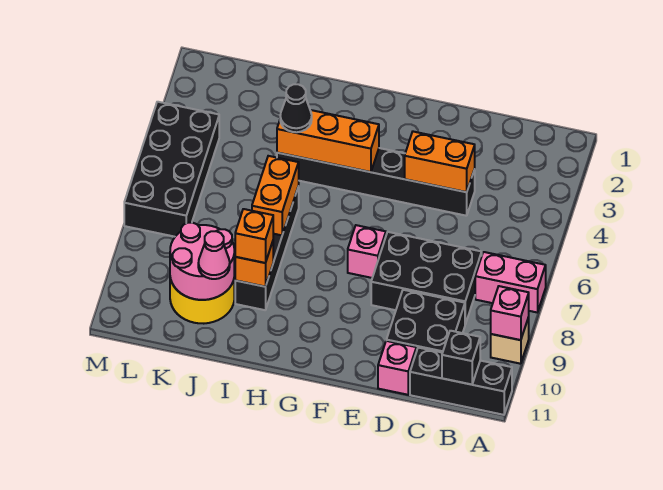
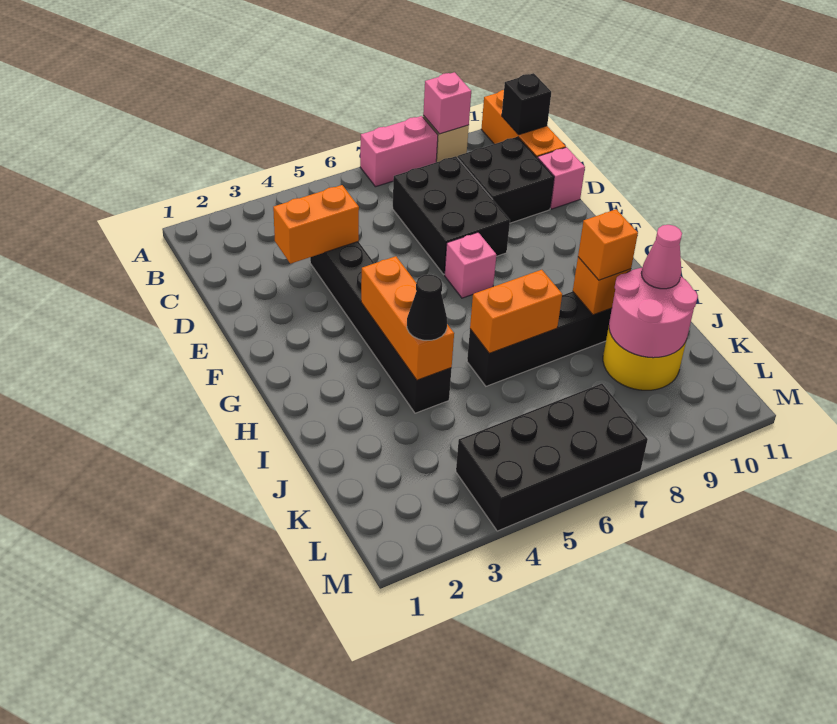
pink 1x2 brick [475,252,546,312] -> pink 1x2 brick turned to [360,116,438,187]
black 1x3 brick [410,348,512,415] -> orange 1x3 brick [481,90,566,158]
orange 1x2 brick [405,132,475,192] -> orange 1x2 brick turned to [273,185,359,264]

